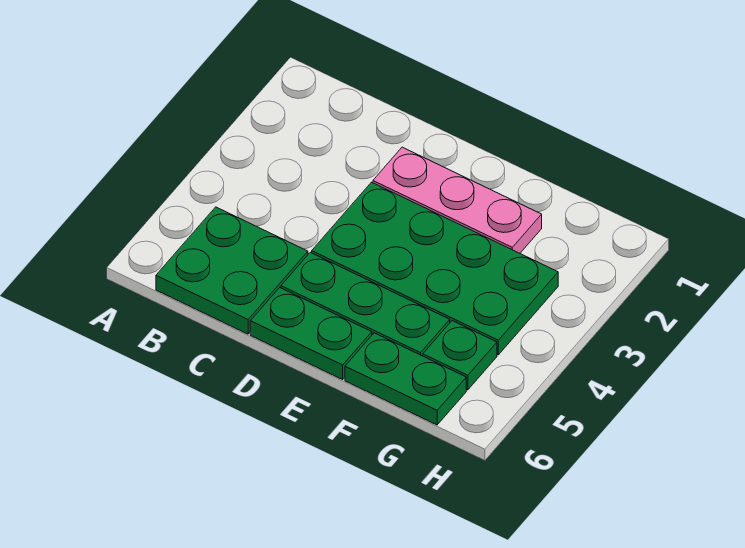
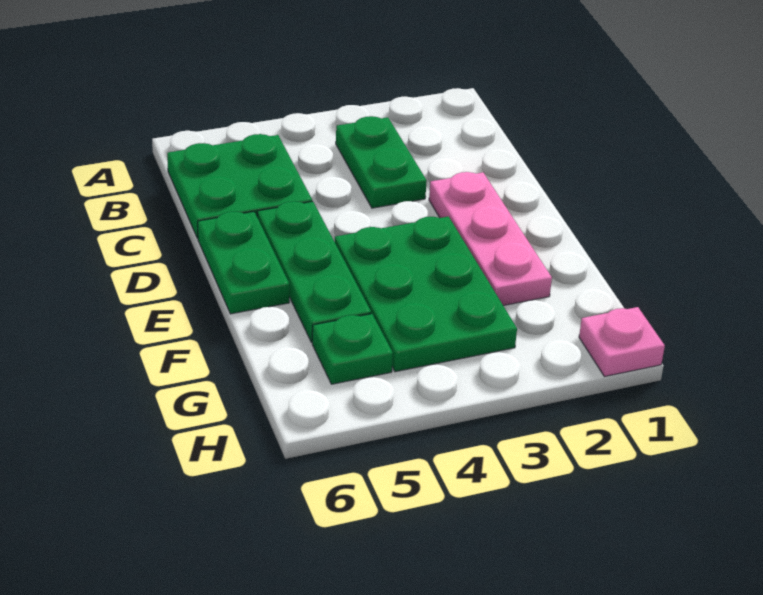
green 2x4 plate [312,182,558,355] -> green 2x3 plate [335,216,517,372]
green 1x2 plate [345,333,466,425] -> green 1x2 plate moved to [336,116,427,208]
none -> pink 1x1 plate [579,307,665,377]

